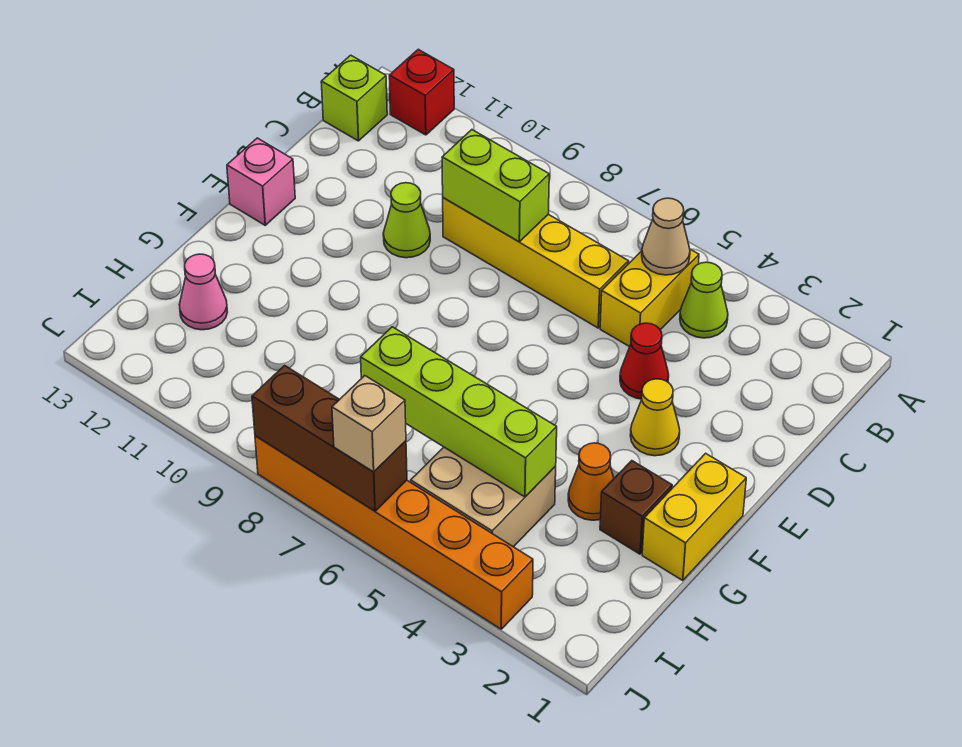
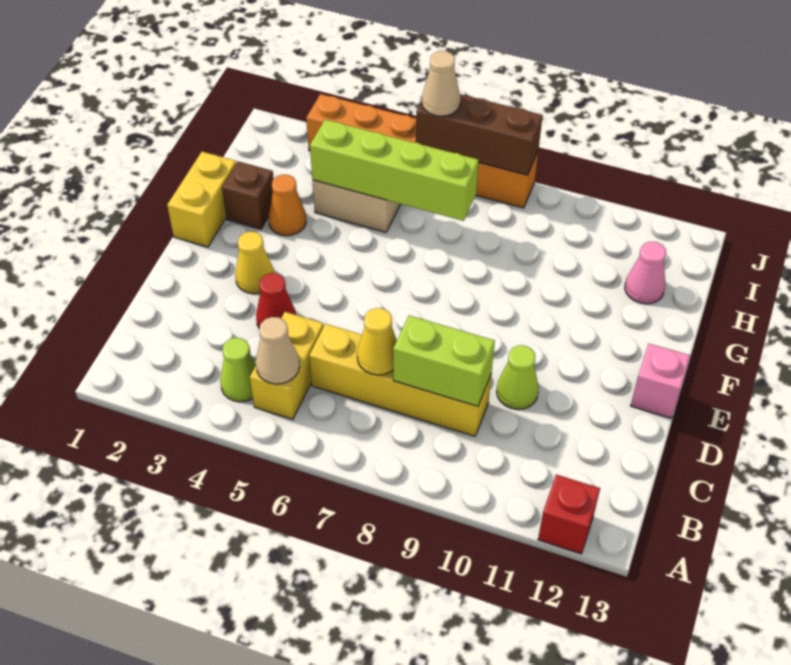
lime 1x1 brick [321,55,387,141] -> none
none -> yellow 1x1 cone [357,308,397,375]
tan 1x1 brick [332,376,406,472] -> tan 1x1 cone [422,51,461,116]

